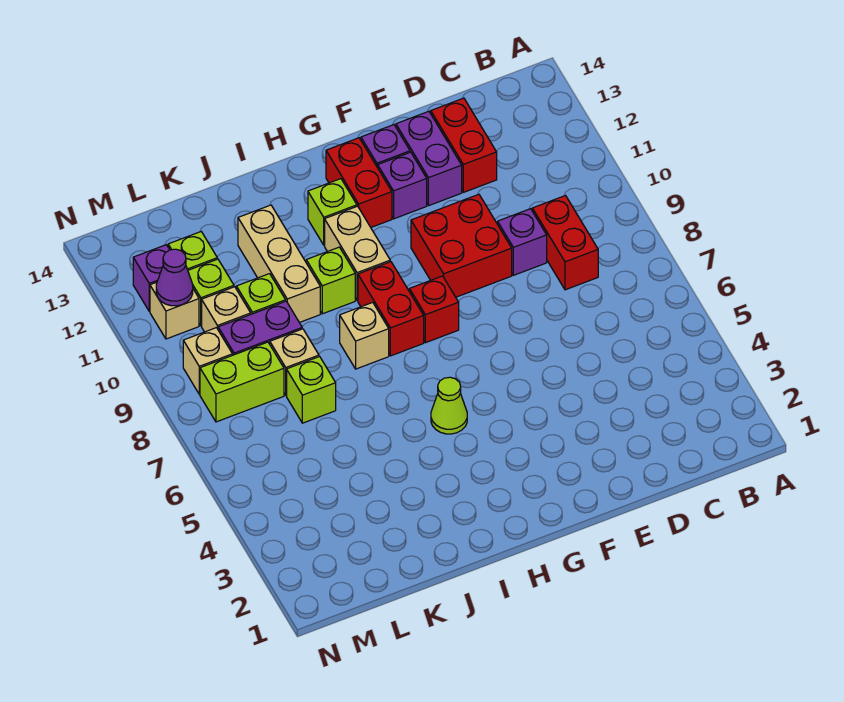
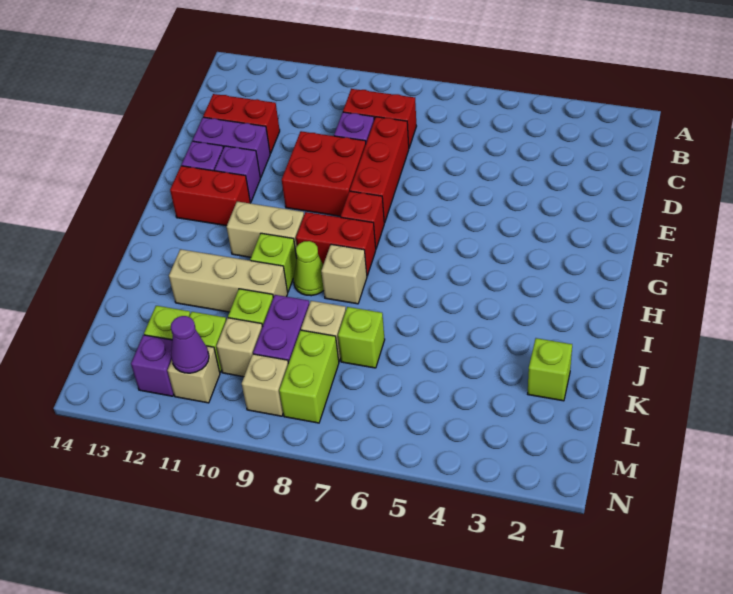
none -> red 1x3 brick [350,117,409,223]
lime 1x1 cone [431,377,467,434] -> lime 1x1 cone moved to [293,241,324,296]
lime 1x1 brick [308,179,357,245] -> lime 1x1 brick moved to [528,338,572,401]

